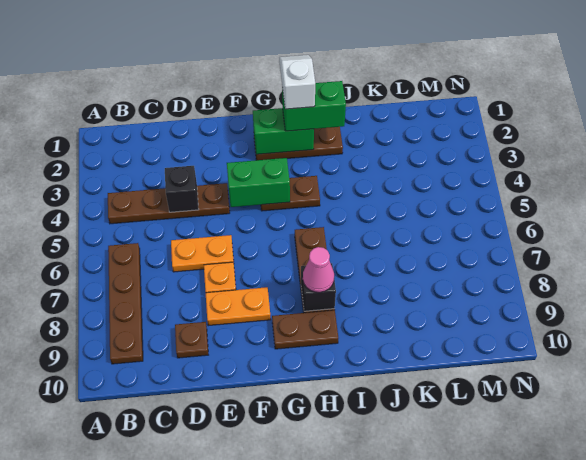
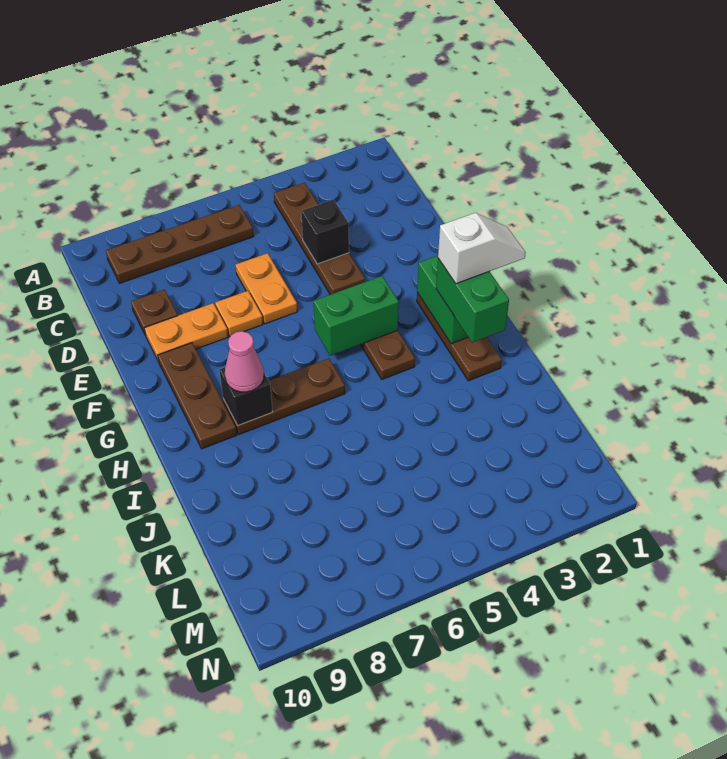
orange 1x2 plate [206,287,271,326] -> orange 1x2 plate turned to [144,303,228,362]
green 1x2 brick [227,158,290,207] -> green 1x2 brick turned to [314,276,399,356]
brown 1x2 plate [272,310,338,349] -> brown 1x3 plate [158,343,237,449]

